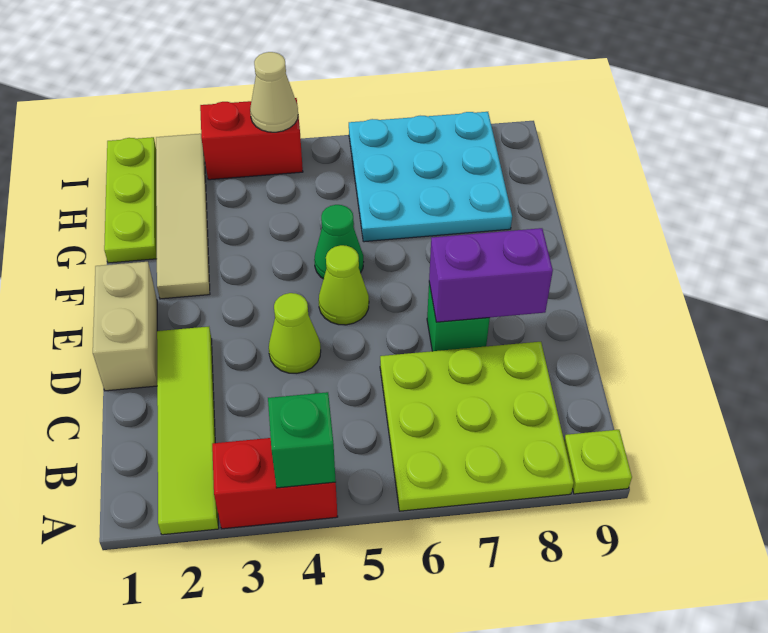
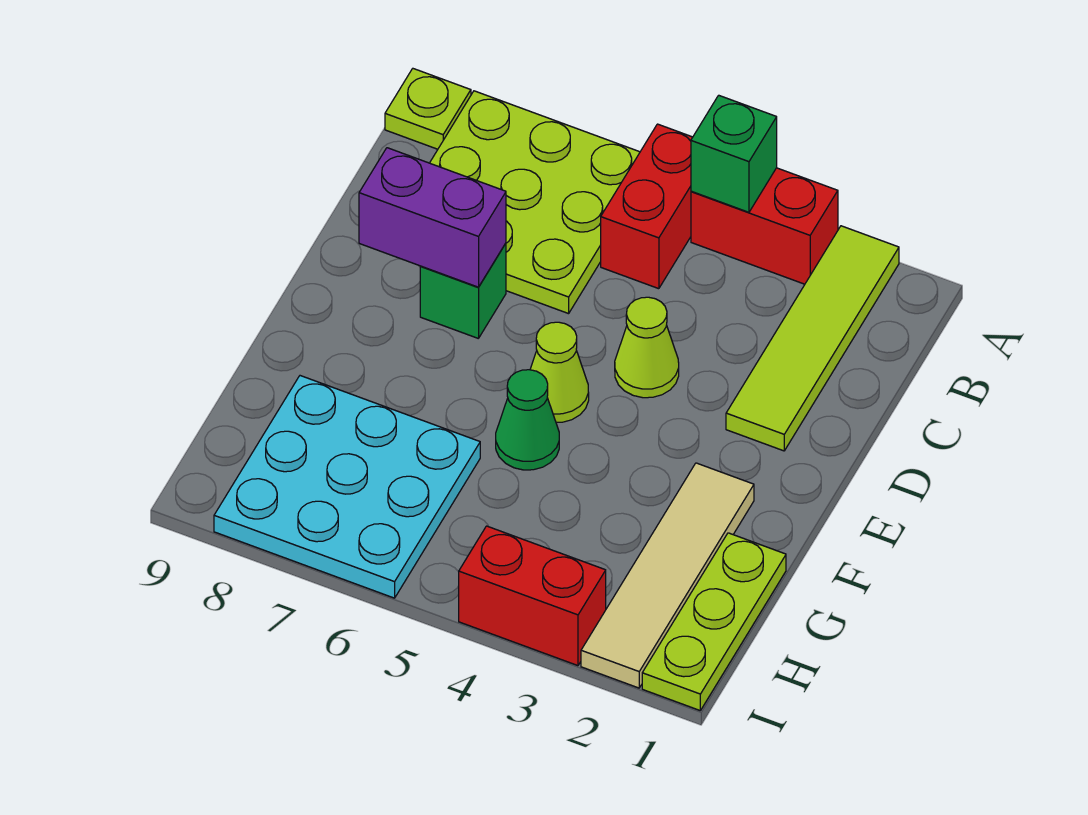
none -> red 1x2 brick [601,124,693,289]
tan 1x2 brick [93,262,157,391] -> none
tan 1x1 cone [250,52,298,132] -> none

